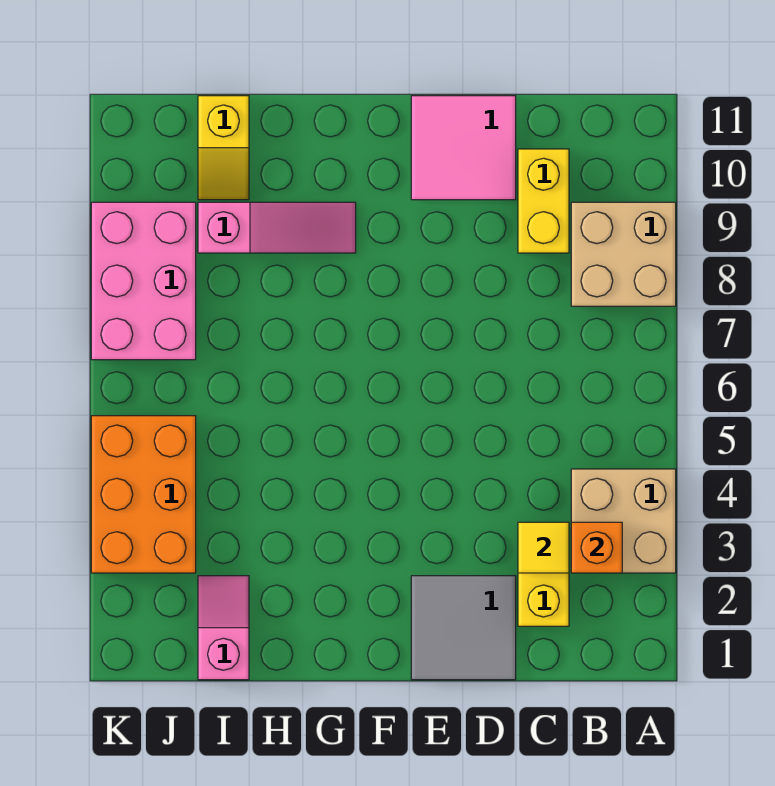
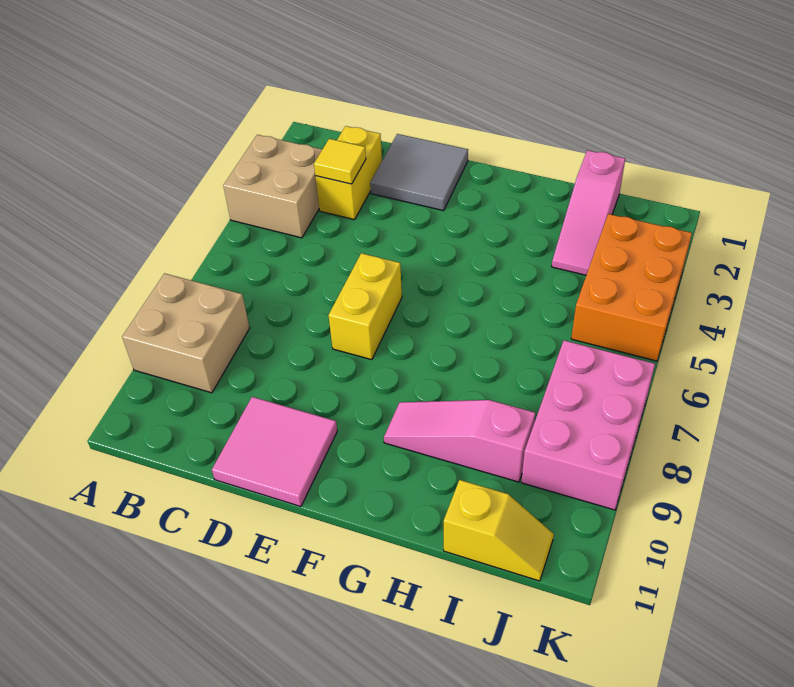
orange 1x1 brick [571,522,622,573] -> none
yellow 1x2 brick [518,149,569,253] -> yellow 1x2 brick moved to [328,253,402,360]
pink 1x2 slope [198,576,249,680] -> pink 1x3 slope [552,150,625,275]
yellow 1x2 slope [198,96,249,200] -> yellow 1x2 slope turned to [444,480,554,581]

